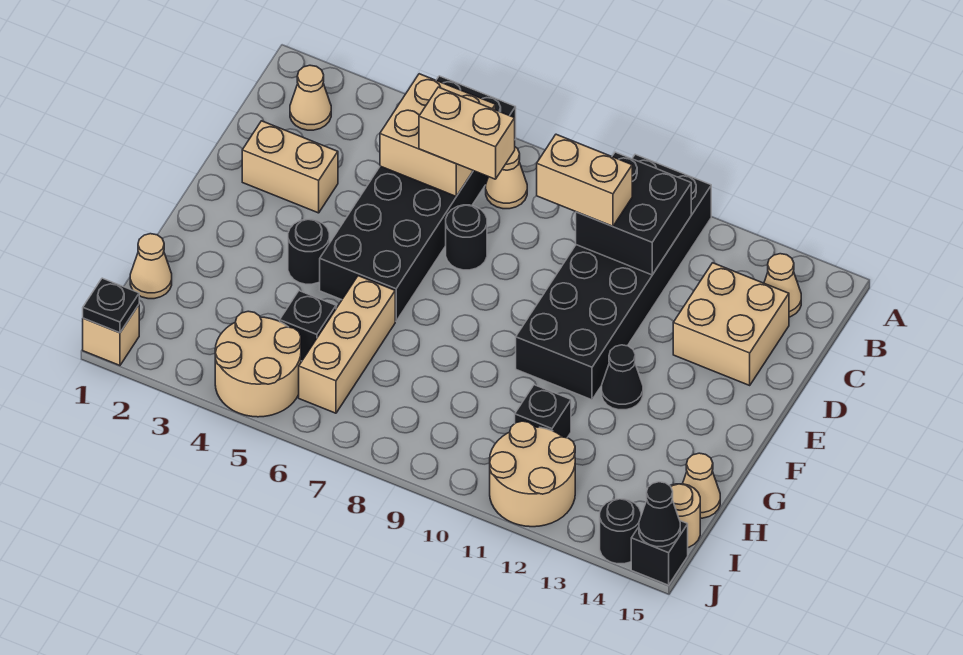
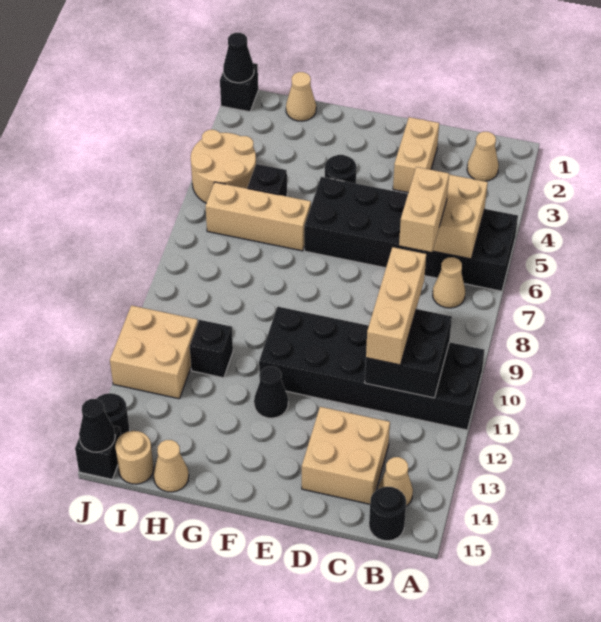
tan 1x2 brick [537,134,632,226] -> tan 1x3 brick [366,247,426,365]
black 1x1 round brick [446,205,487,270] -> black 1x1 round brick moved to [369,487,406,541]
tan 2x2 round brick [490,421,575,527] -> tan 2x2 brick [110,305,198,399]
tan 1x1 brick [83,305,139,366] -> black 1x1 brick [220,63,258,112]
black 1x1 plate [83,278,139,333] -> black 1x1 cone [223,33,254,83]

